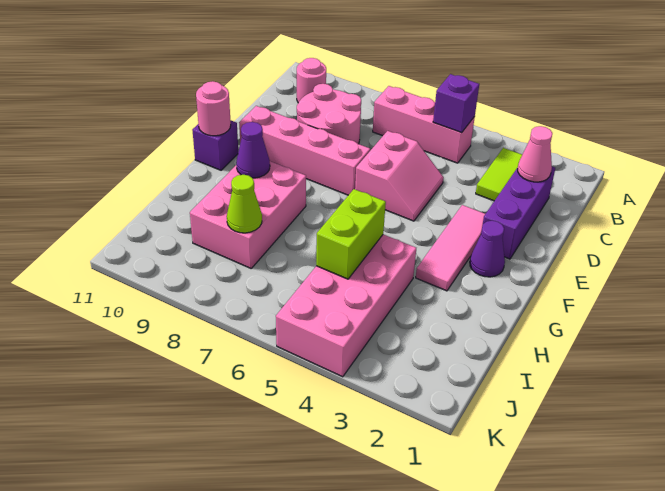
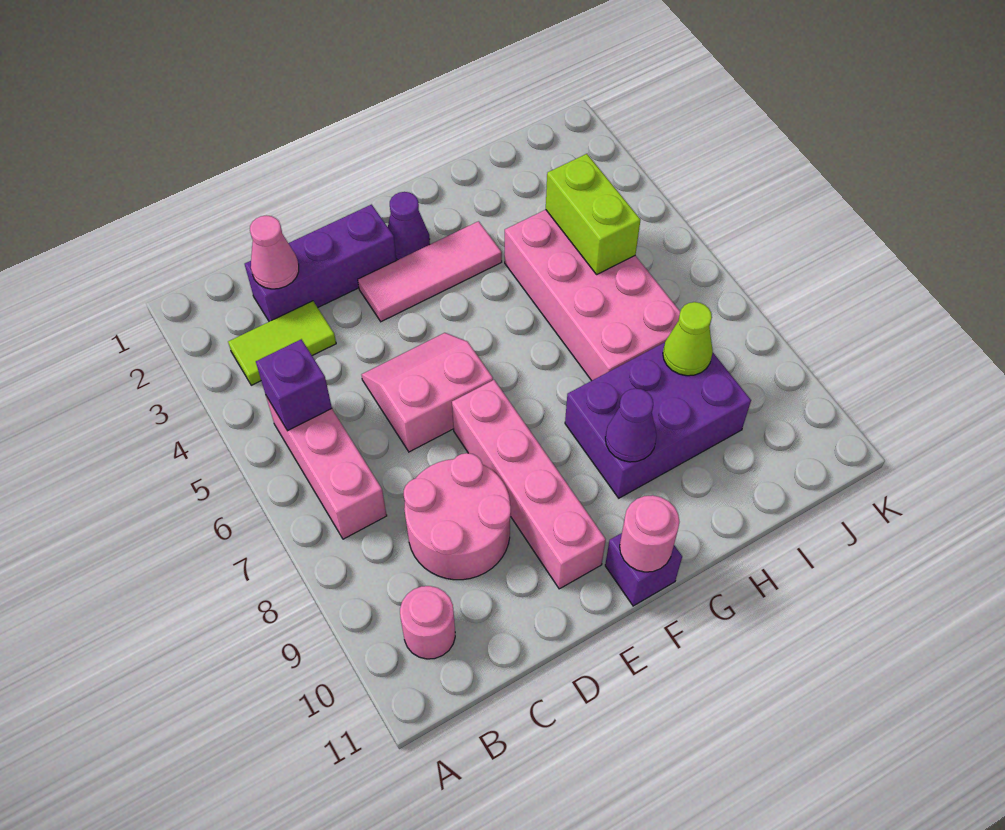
pink 2x3 brick [190,161,306,268] -> purple 2x3 brick [565,342,751,498]
pink 2x4 brick [276,234,416,377] -> pink 2x4 brick turned to [505,210,680,381]
lime 1x2 brick [316,189,386,279] -> lime 1x2 brick turned to [546,154,640,274]

